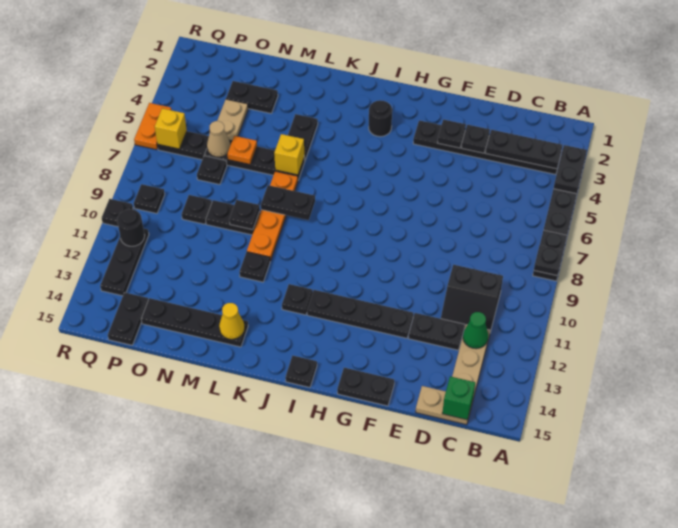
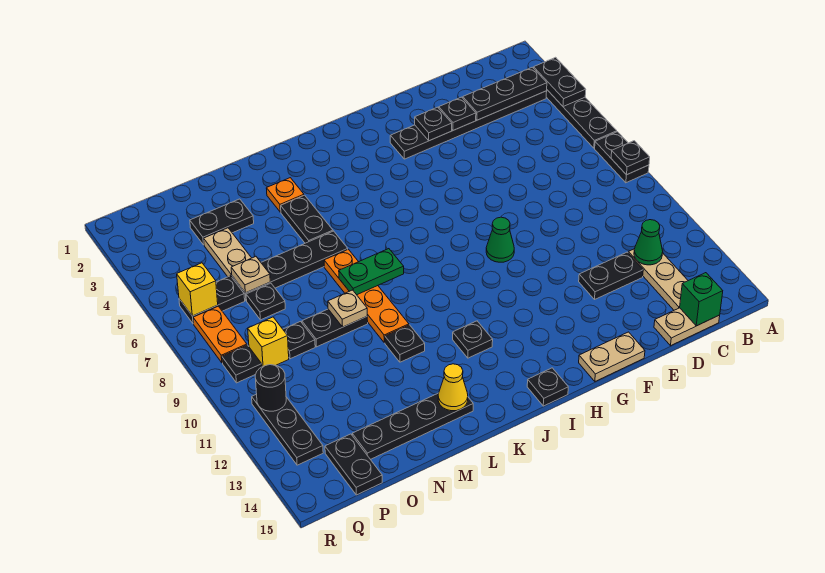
black 2x2 slope [441,265,503,332] -> none
black 1x4 plate [307,290,413,338] -> none
black 1x2 plate [337,368,394,406] -> tan 1x2 plate [579,332,645,381]
none -> green 1x1 cone [486,217,514,262]
black 1x1 round brick [369,100,392,137] -> none
black 1x2 plate [261,185,315,220] -> green 1x2 plate [339,249,404,295]
yellow 1x1 brick [274,134,304,175] -> yellow 1x1 brick moved to [248,317,289,367]
black 1x1 plate [229,200,260,230] -> tan 1x1 plate [328,290,367,327]
orange 1x1 plate [227,136,257,164] -> orange 1x1 plate moved to [266,178,304,212]
tan 1x1 cone [207,121,230,157] -> tan 1x1 plate [231,256,270,293]
orange 1x2 plate [134,103,171,150] -> orange 1x2 plate moved to [193,306,247,363]
black 1x1 plate [102,199,133,227] -> none

